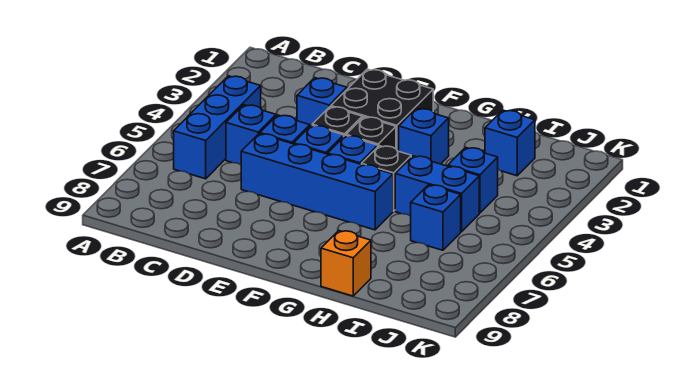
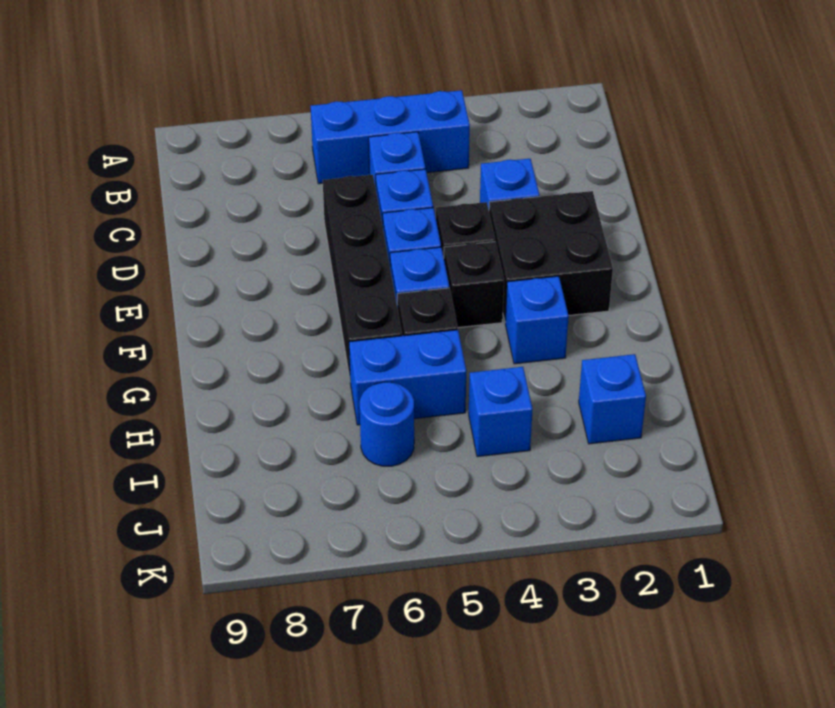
blue 1x4 brick [241,134,393,230] -> black 1x4 brick [323,175,402,378]
blue 1x2 brick [395,156,479,232] -> blue 1x2 brick turned to [349,330,466,425]
orange 1x1 brick [321,231,371,296] -> none
blue 1x1 brick [411,185,461,250] -> blue 1x1 round brick [360,382,414,466]

